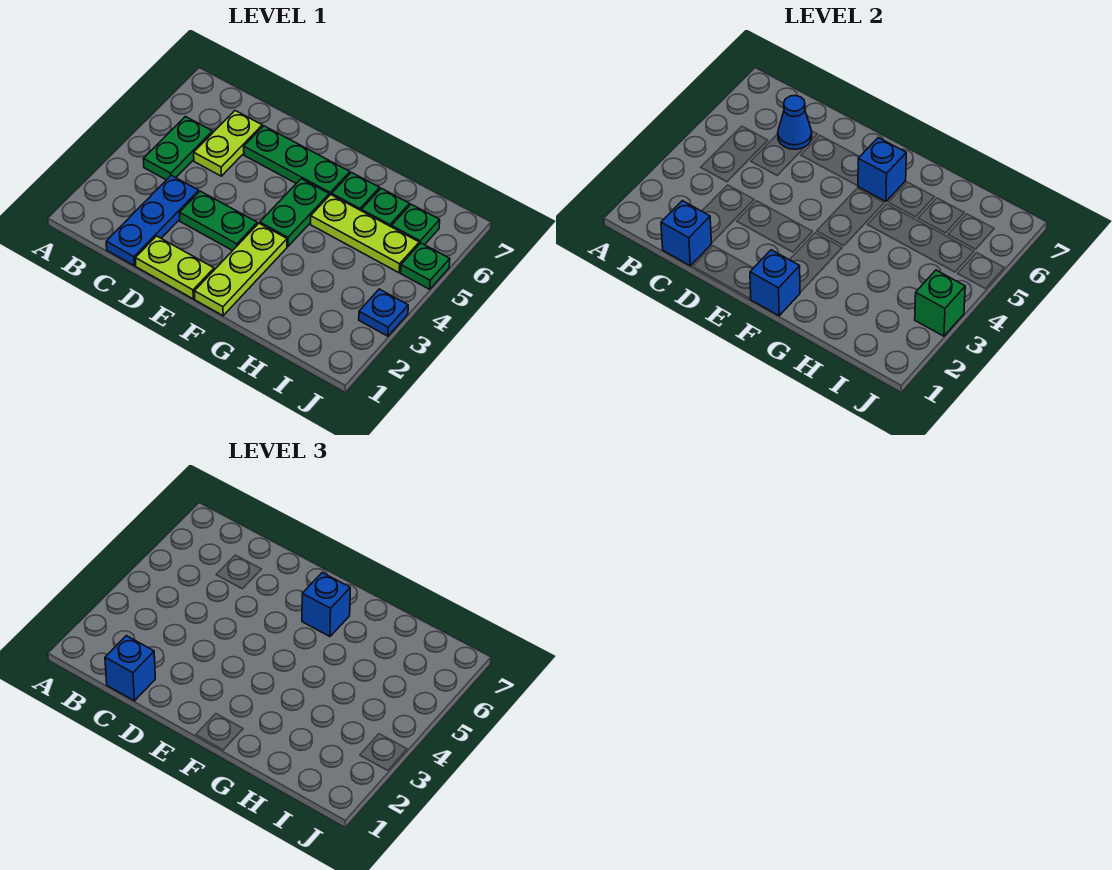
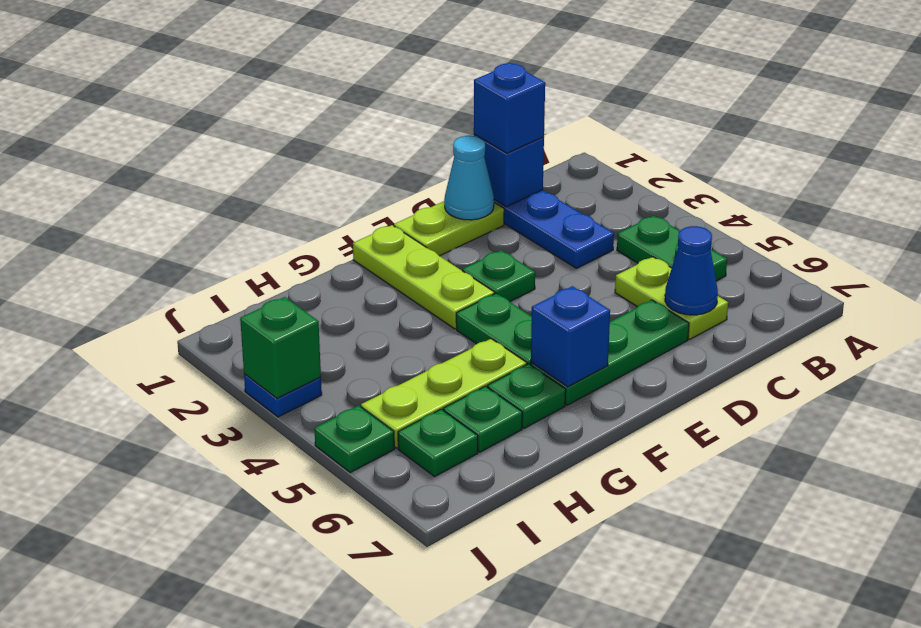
none -> cyan 1x1 cone [444,136,494,220]
green 1x2 plate [180,191,257,251] -> green 1x1 plate [463,250,535,302]
blue 1x1 brick [750,250,800,316] -> none
blue 1x1 brick [302,573,350,636] -> none

